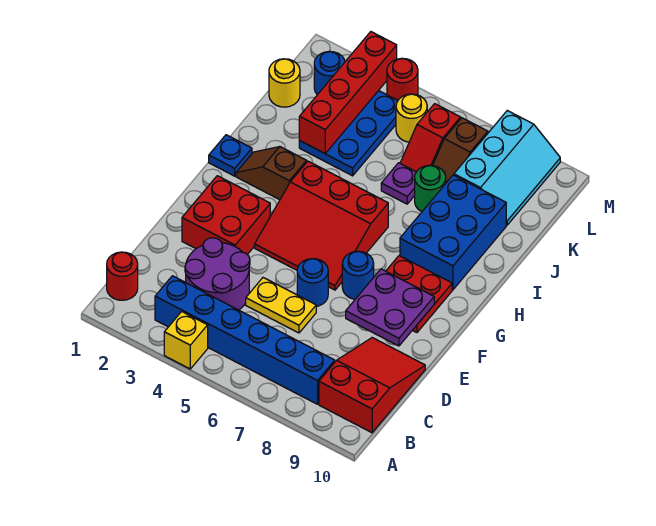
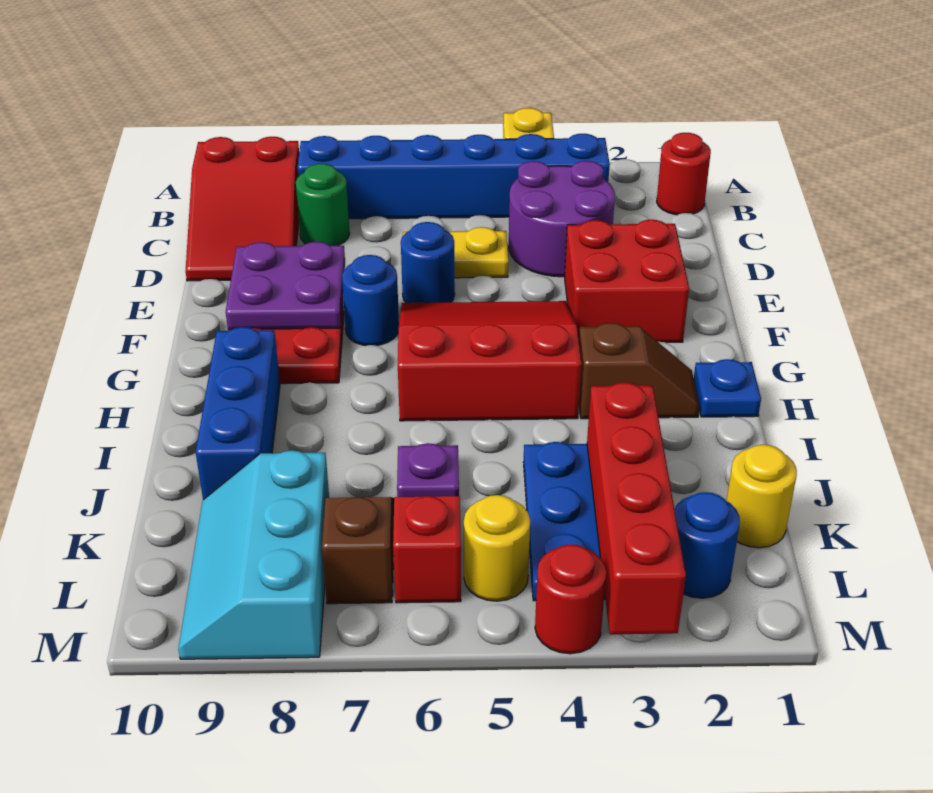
blue 2x3 brick [400,175,506,290] -> blue 1x3 brick [196,327,280,500]
green 1x1 round brick [415,165,446,212] -> green 1x1 round brick moved to [296,164,350,246]

